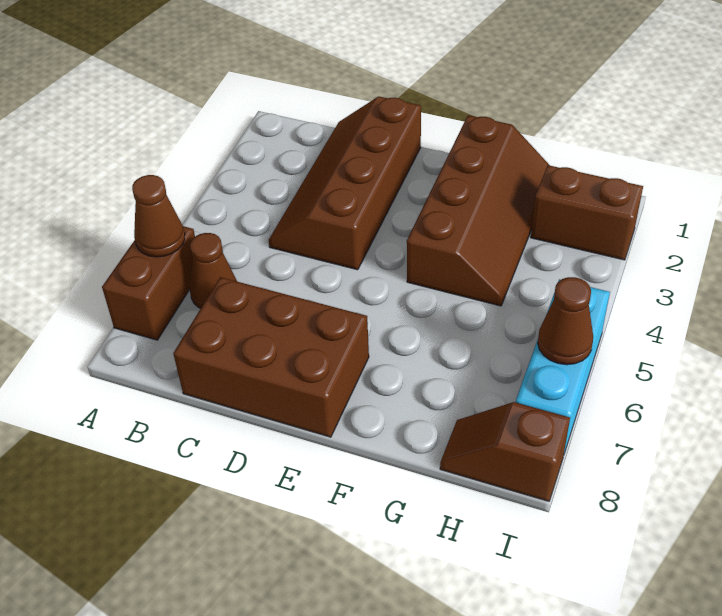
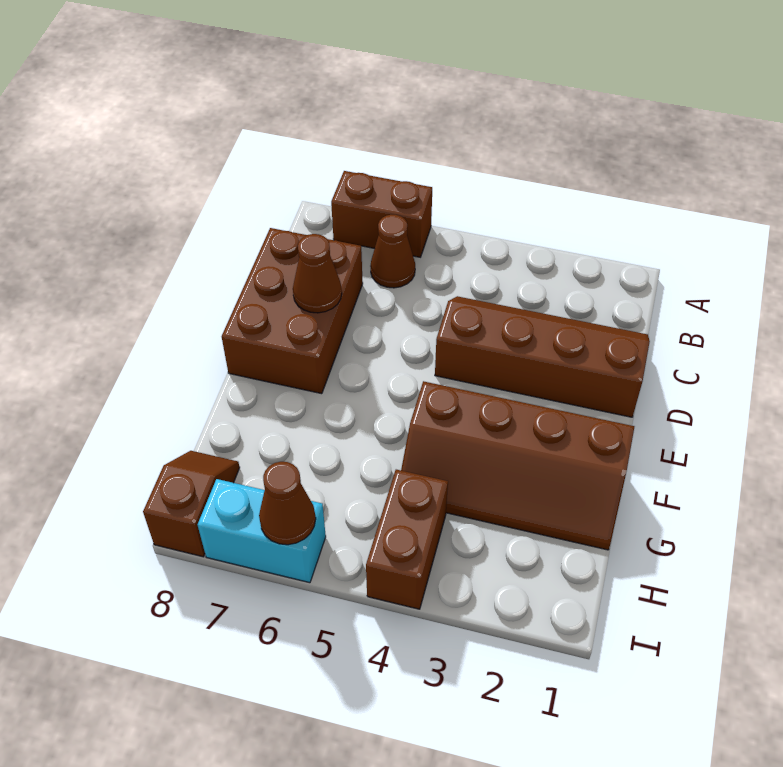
brown 1x1 cone [132,175,185,257] -> brown 1x1 cone moved to [293,234,342,313]
brown 1x2 brick [531,165,643,260] -> brown 1x2 brick moved to [366,470,448,609]
cyan 1x3 brick [516,279,610,453] -> cyan 1x2 brick [198,479,326,583]

